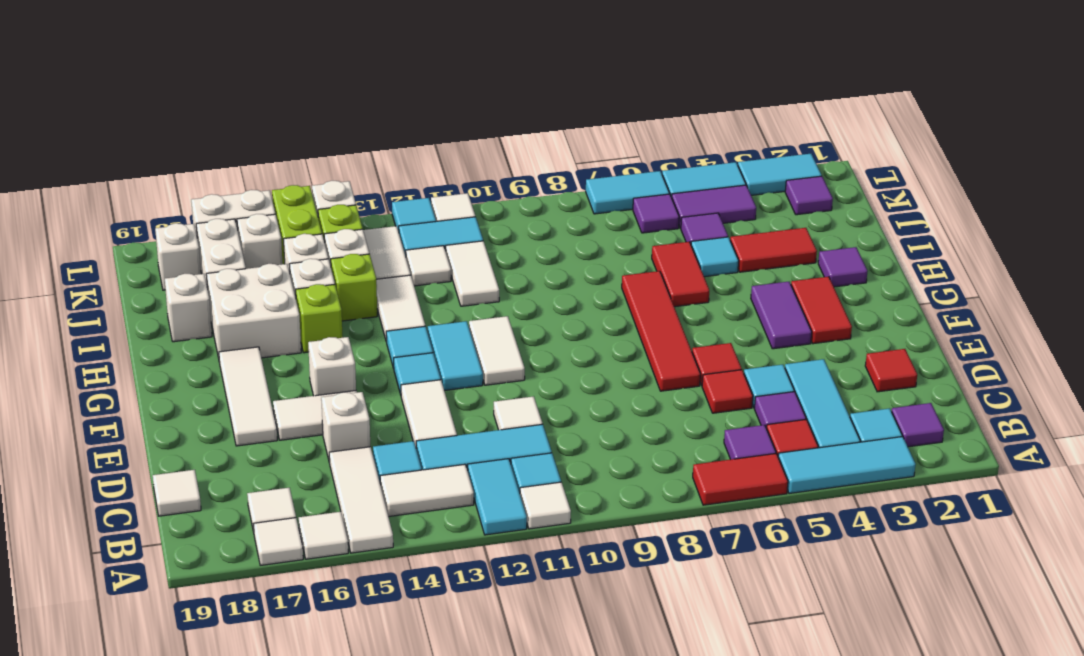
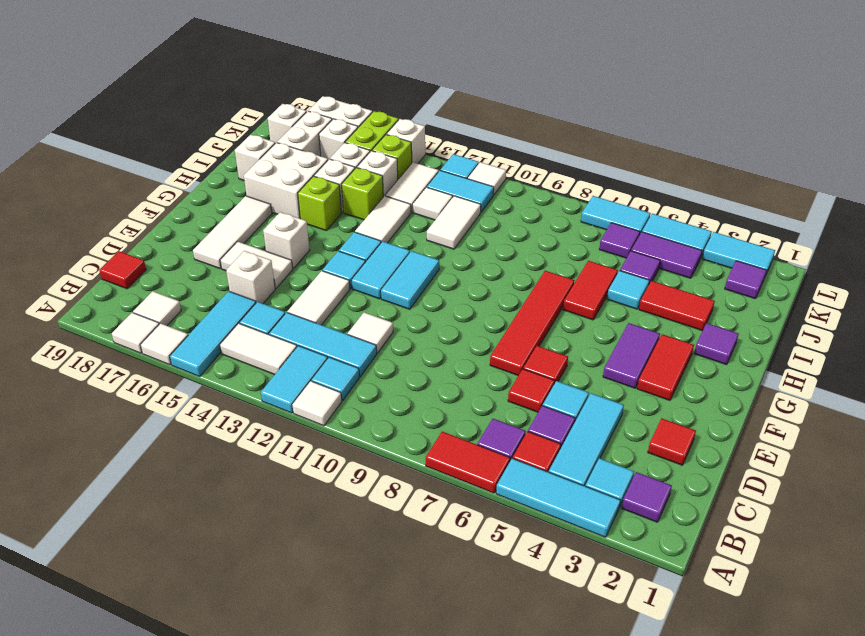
white 1x3 tile [329,447,393,553] -> cyan 1x3 tile [170,291,256,376]
white 1x1 tile [153,470,201,516] -> red 1x1 tile [99,251,146,289]
white 1x2 tile [469,316,525,385] -> cyan 1x2 tile [381,251,439,309]

